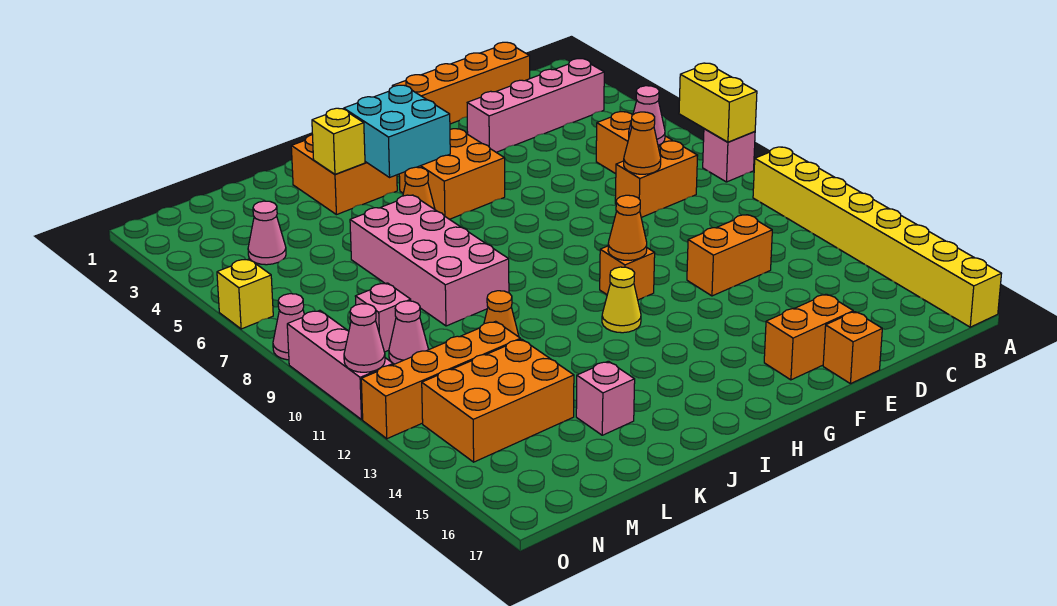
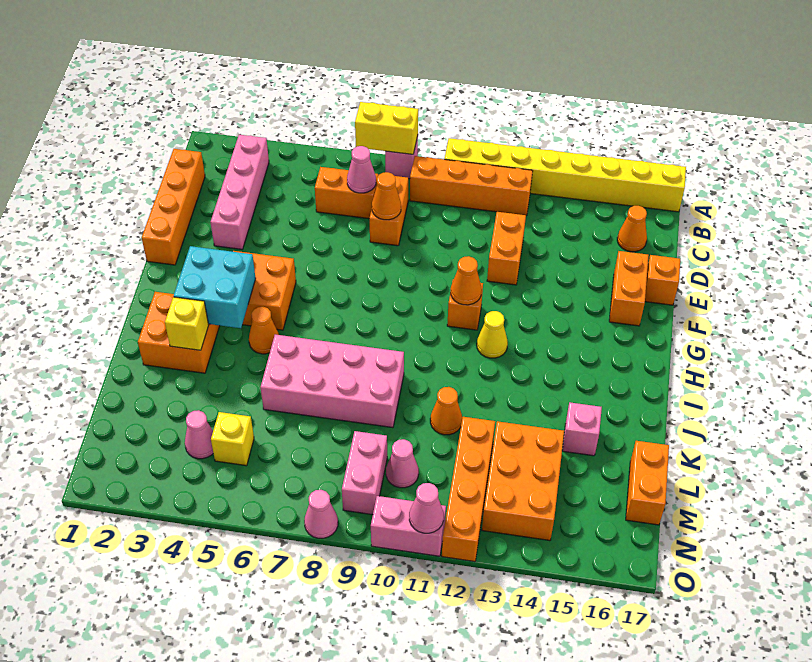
none -> orange 1x4 brick [410,156,533,215]
none -> orange 1x1 cone [617,206,647,252]
none -> orange 1x2 brick [626,441,669,525]
pink 1x1 brick [355,283,411,352] -> pink 1x2 brick [342,431,387,515]
yellow 1x1 brick [217,259,273,329] -> yellow 1x1 brick moved to [211,412,254,466]
pink 1x3 brick [287,310,393,420] -> pink 1x2 brick [371,496,446,556]

